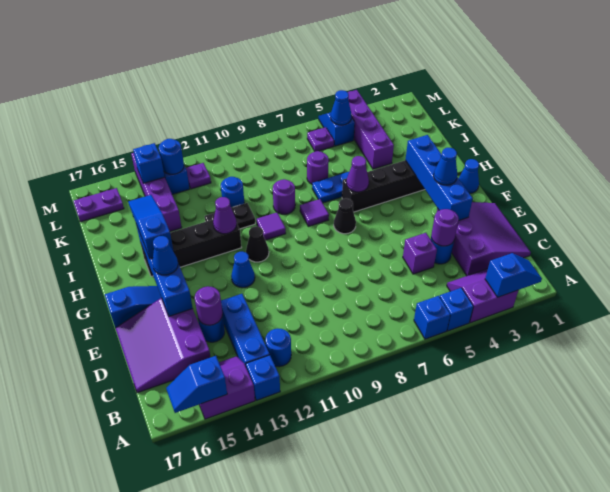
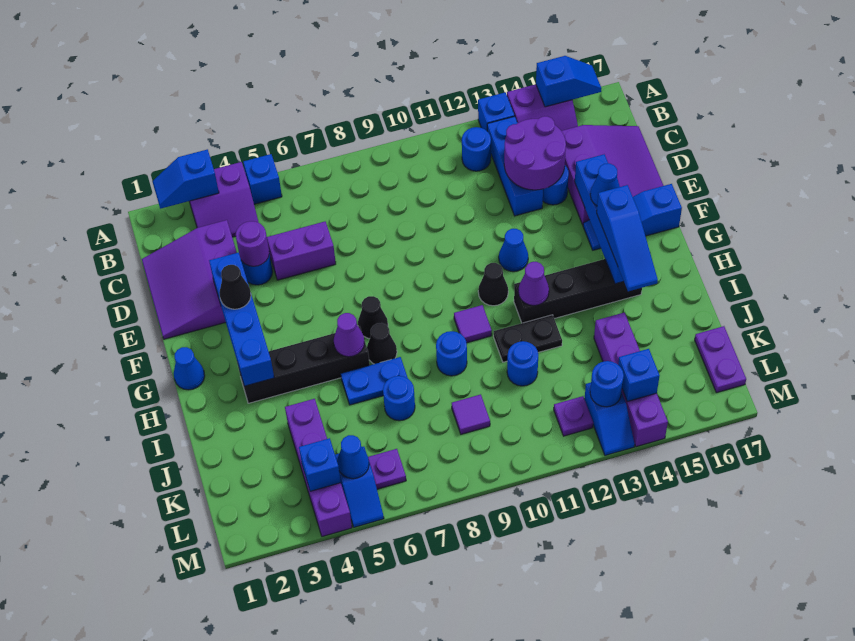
blue 1x1 brick [414,296,450,339] -> blue 1x1 brick moved to [299,438,341,491]
purple 1x1 brick [403,233,437,274] -> purple 1x2 brick [267,222,336,280]
purple 1x1 round brick [195,286,223,325] -> purple 2x2 round brick [504,116,566,190]
blue 1x1 cone [434,148,457,185] -> black 1x1 cone [219,265,251,309]
none -> black 1x1 cone [367,323,397,364]
purple 1x1 tile [300,199,329,226] -> purple 1x1 tile moved to [452,394,490,434]
purple 1x1 round brick [273,179,295,214] -> blue 1x1 round brick [436,331,467,376]
purple 1x1 round brick [307,151,329,184] -> blue 1x1 round brick [383,376,415,421]
purple 1x2 plate [73,188,124,222] -> purple 1x2 plate turned to [695,326,746,393]

